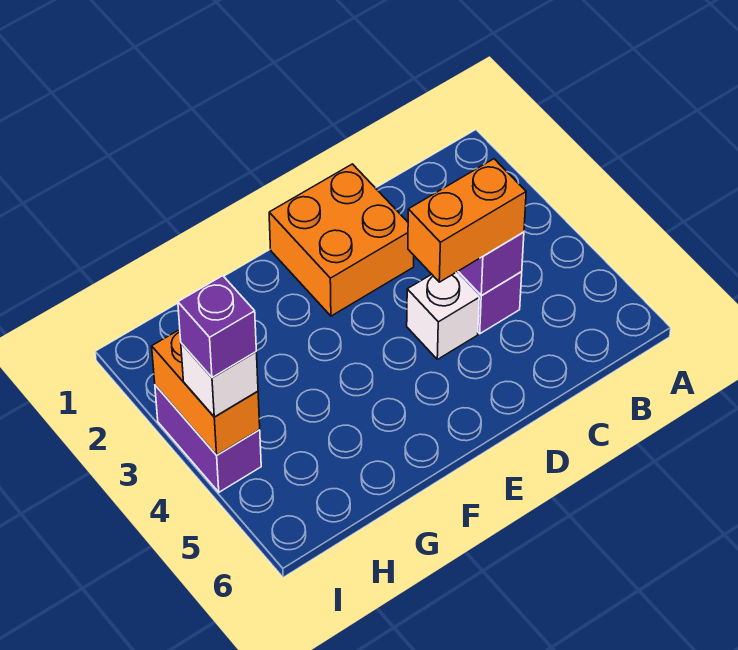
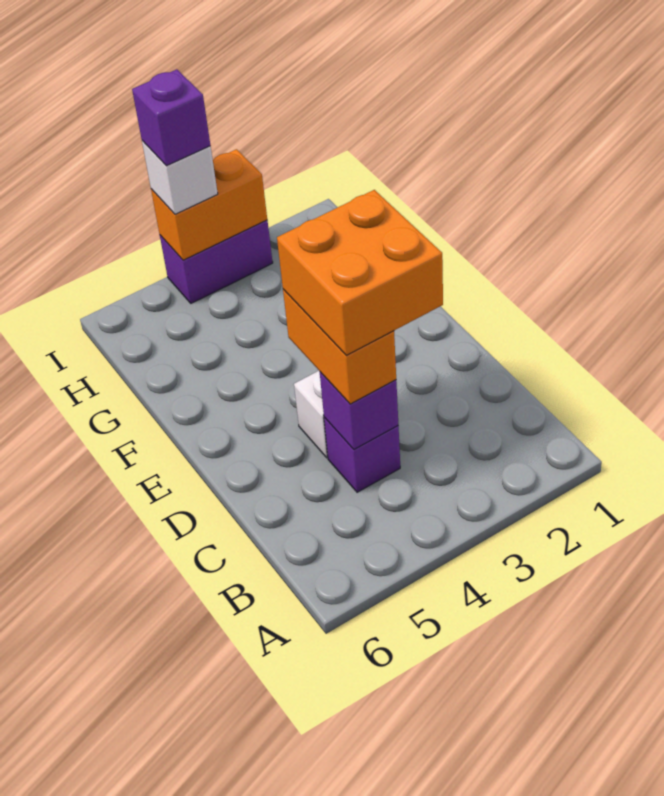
orange 2x2 brick [269,164,414,316] -> orange 2x2 brick moved to [277,190,443,355]

